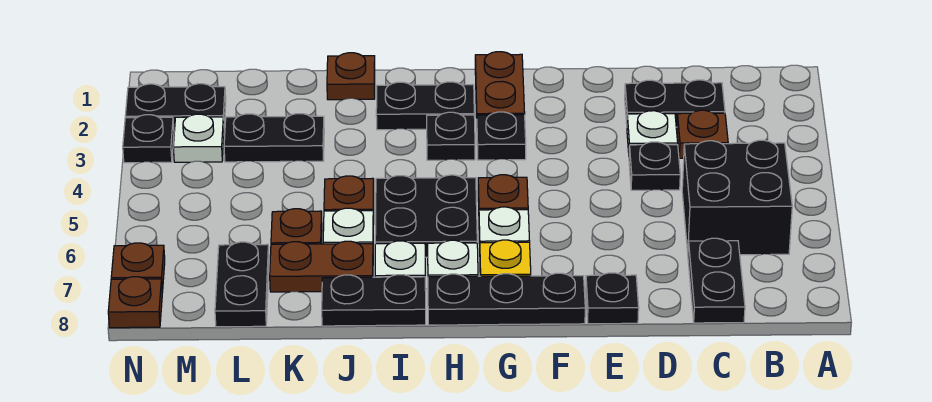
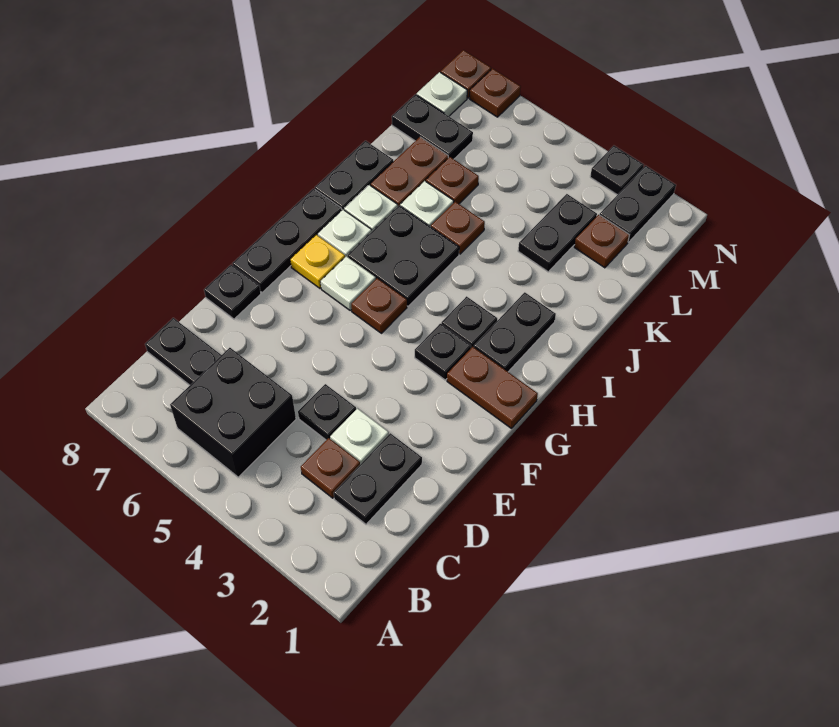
brown 1x1 plate [327,53,375,100] -> brown 1x1 plate moved to [574,215,629,268]
white 1x1 plate [173,114,224,162] -> white 1x1 plate moved to [417,72,467,116]

